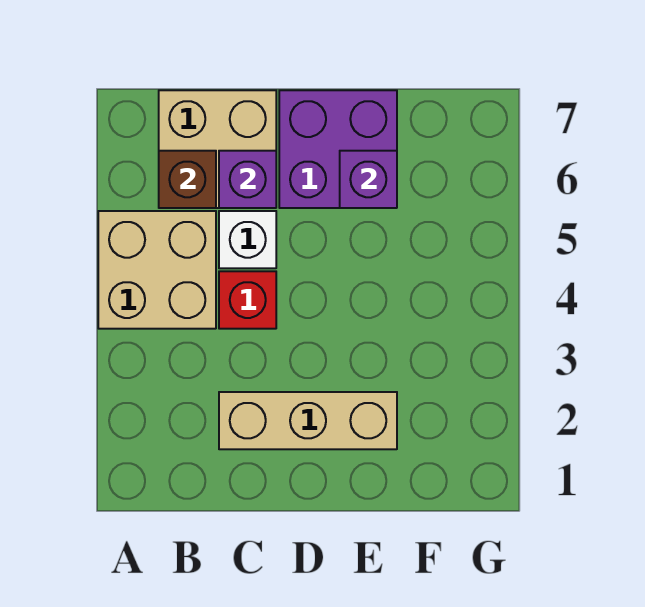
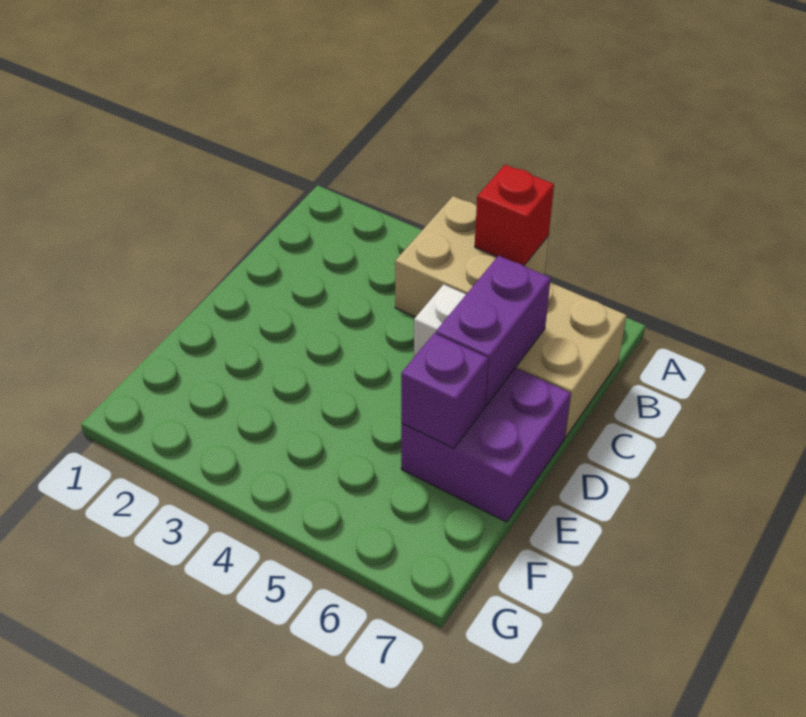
brown 1x1 brick [159,151,216,208] -> none
tan 1x3 brick [219,392,397,449] -> none
red 1x1 brick [219,271,276,329] -> red 1x1 brick moved to [475,165,554,266]
purple 1x1 brick [219,151,276,208] -> purple 1x2 brick [436,256,551,406]

